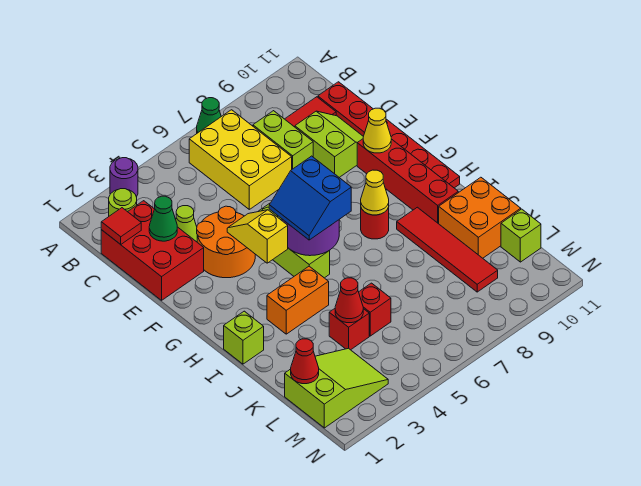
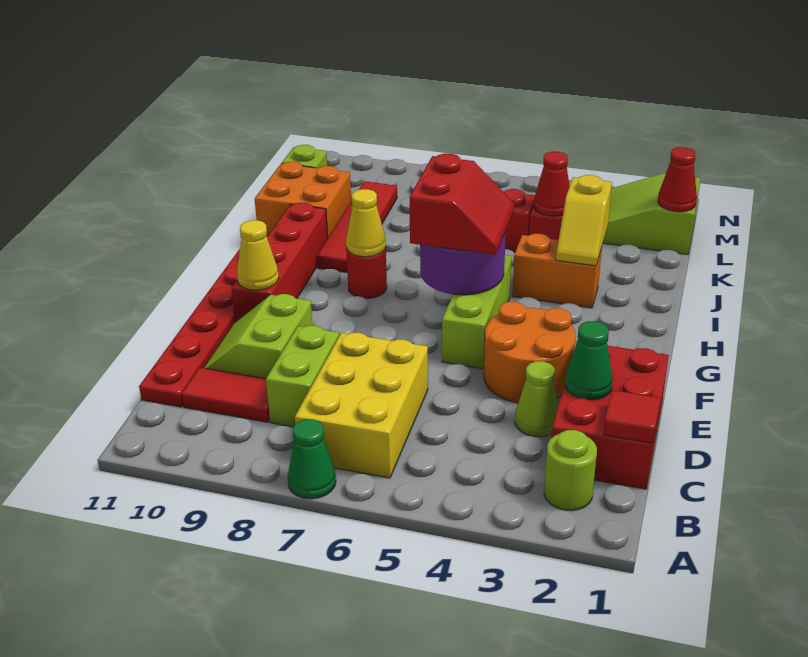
purple 1x1 round brick [110,158,138,197] -> none
yellow 1x2 slope [227,210,288,263] -> yellow 1x2 slope moved to [556,175,612,266]
blue 2x2 slope [269,156,351,240] -> red 2x2 slope [410,154,514,255]
lime 1x1 brick [224,311,264,364] -> none

